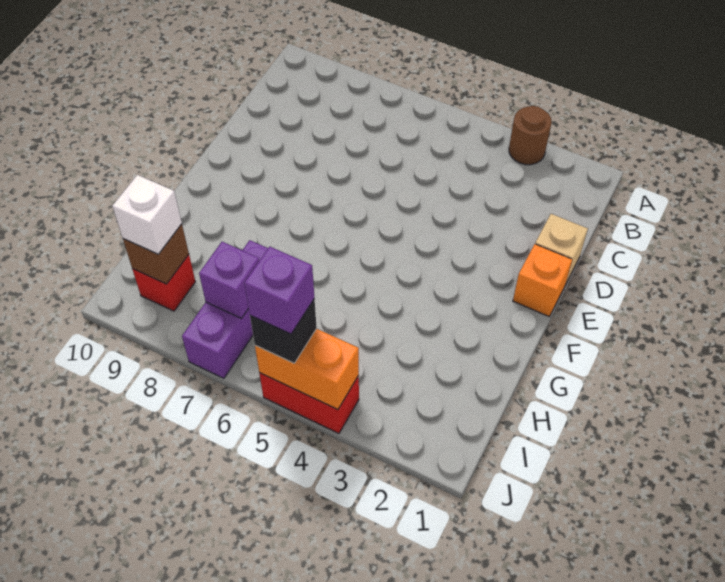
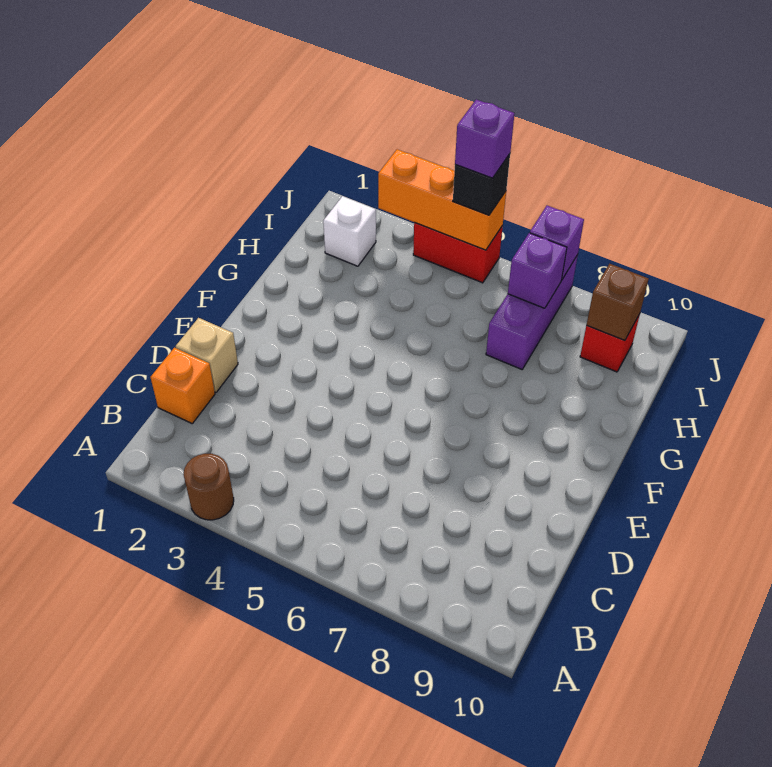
orange 1x1 brick [513,244,572,317] -> orange 1x1 brick moved to [150,348,215,423]
white 1x1 brick [112,175,182,254] -> white 1x1 brick moved to [323,196,376,266]
orange 1x2 brick [255,329,359,409] -> orange 1x3 brick [378,149,506,250]
none -> purple 1x1 brick [530,206,584,279]

